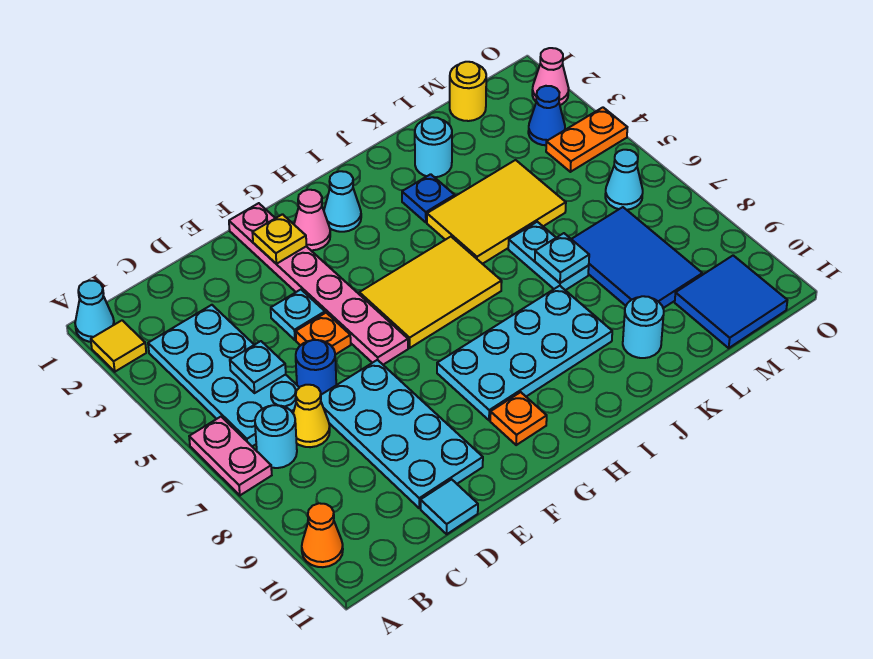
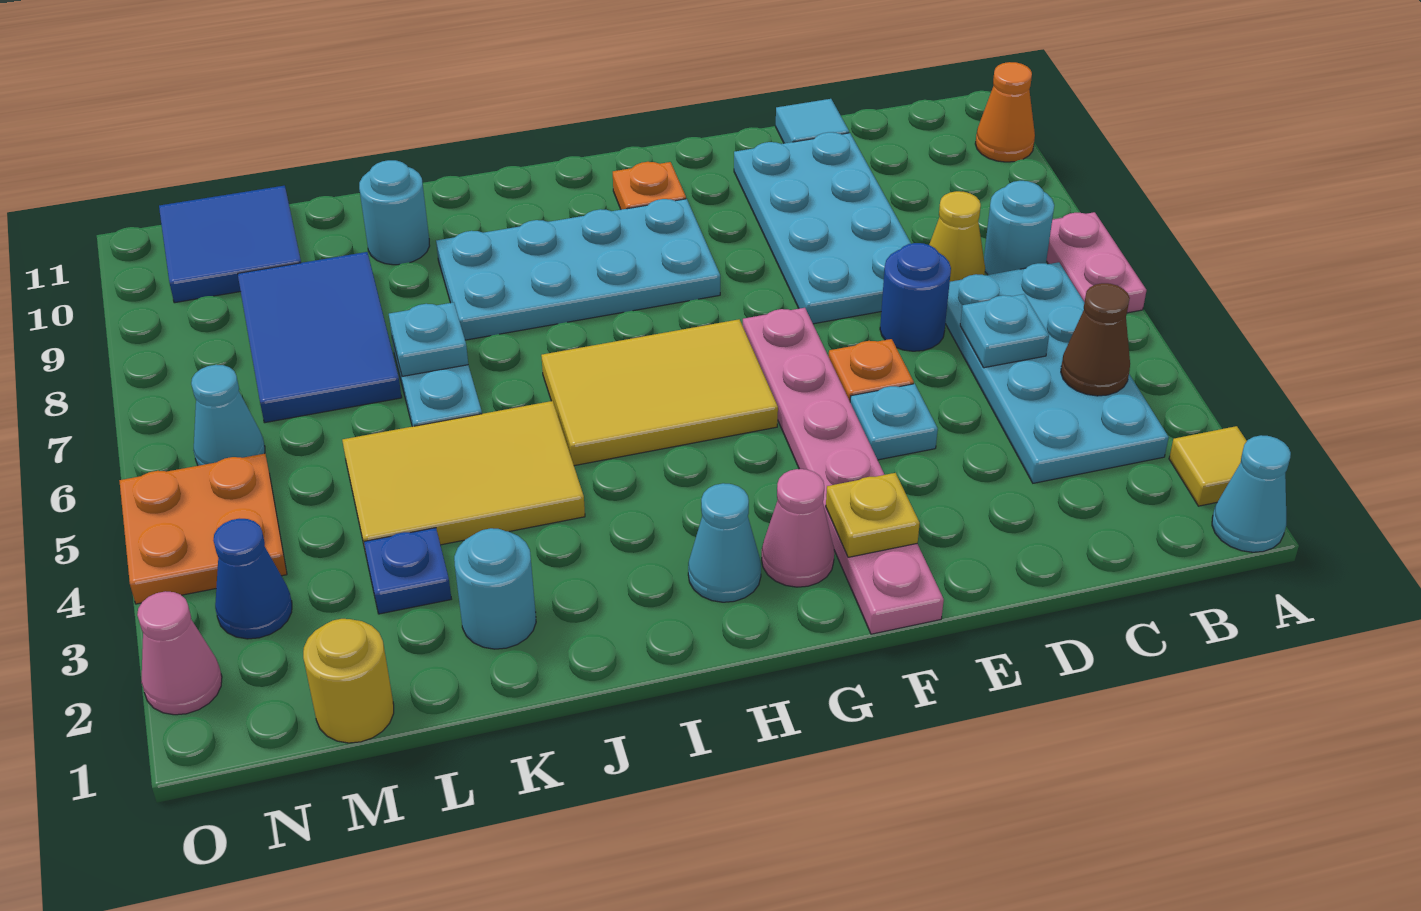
none -> brown 1x1 cone [1061,283,1130,396]
blue 1x1 plate [402,174,455,222] -> blue 1x1 plate moved to [364,528,451,614]
orange 1x2 plate [546,107,627,172] -> orange 2x2 plate [119,454,287,604]

